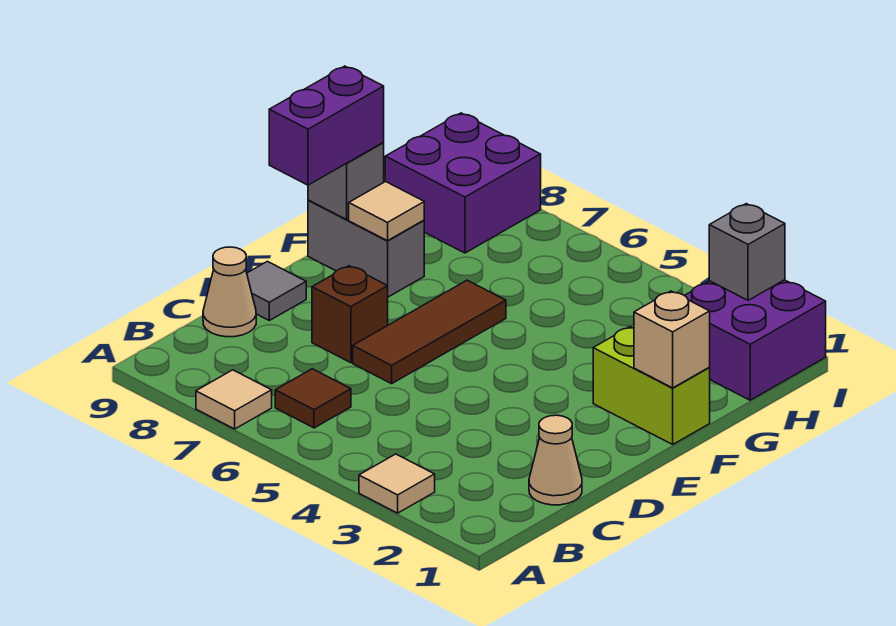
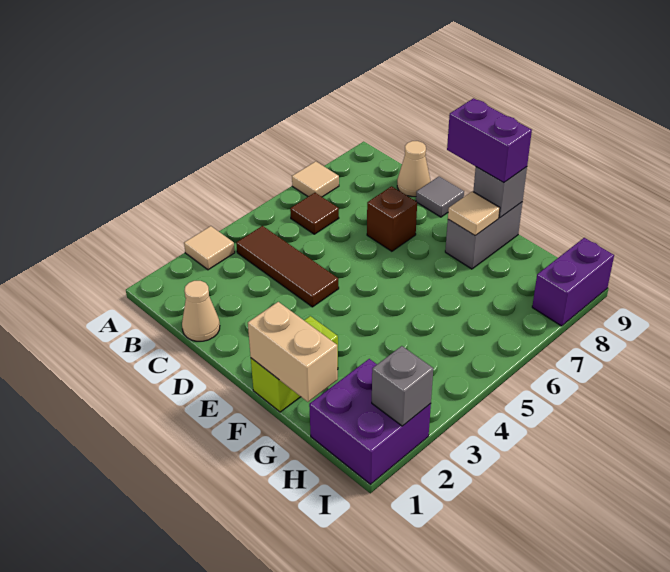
brown 1x3 tile [353,280,506,384] -> brown 1x3 tile moved to [236,226,339,307]
tan 1x1 brick [634,291,710,388] -> tan 1x2 brick [248,302,338,402]
purple 2x2 brick [385,113,541,253] -> purple 1x2 brick [532,238,614,326]

